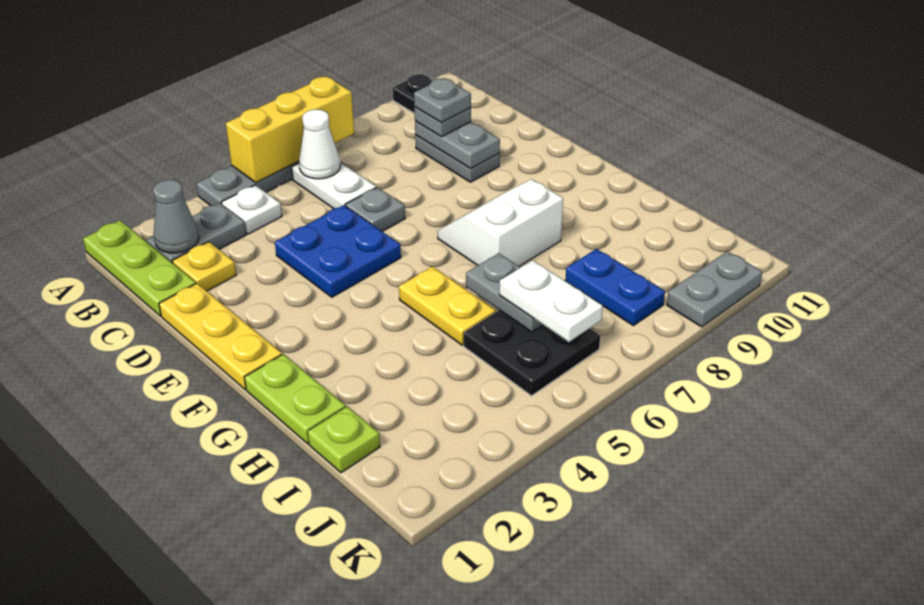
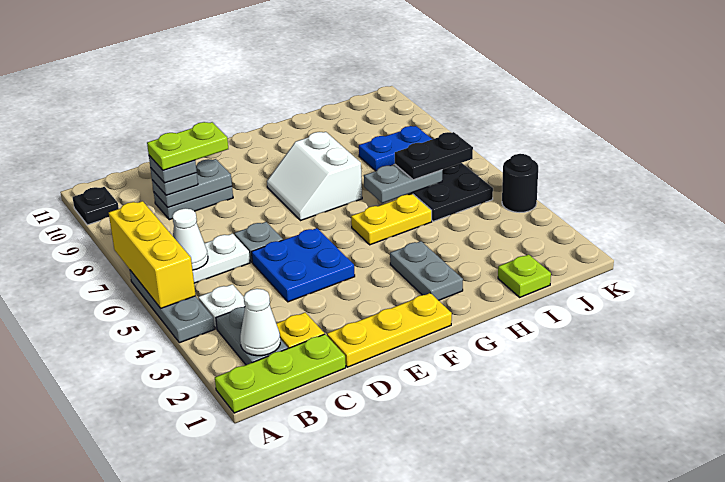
grey 1x1 cone [153,180,199,253] -> white 1x1 cone [240,289,280,356]
lime 1x2 plate [244,354,346,444] -> lime 1x2 plate moved to [147,122,228,170]
white 1x2 plate [499,260,603,342] -> black 1x2 plate [395,132,473,180]
none -> black 1x1 round brick [502,154,538,213]
grey 1x2 plate [667,251,762,327] -> grey 1x2 plate moved to [390,241,463,300]

